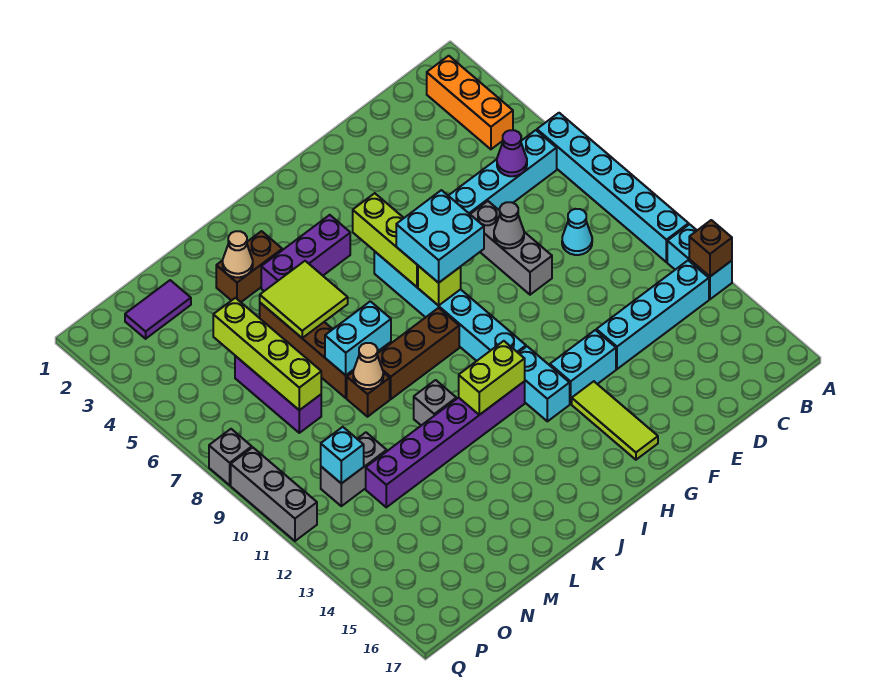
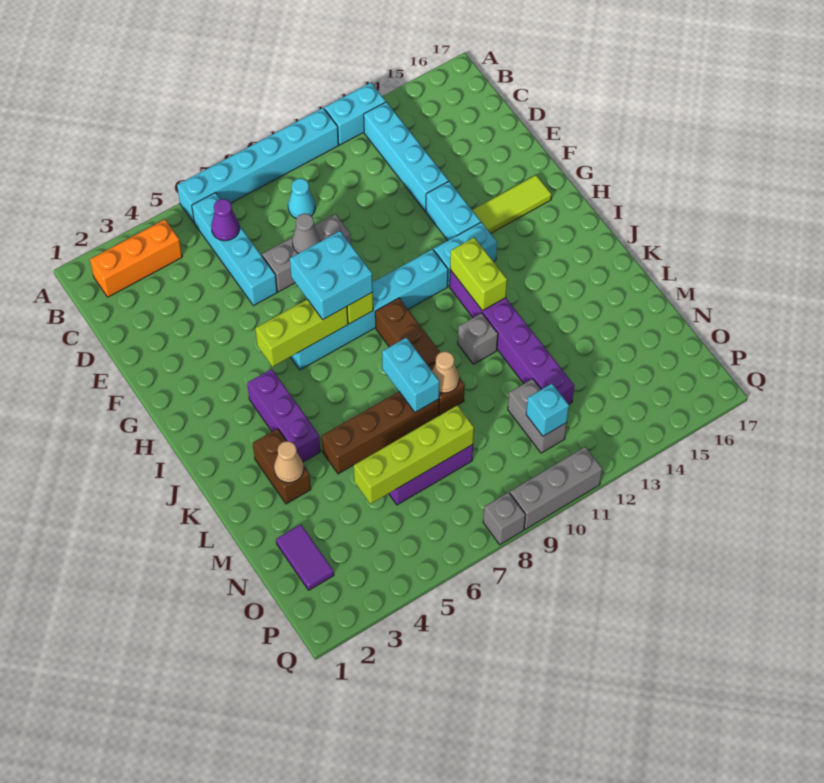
brown 1x1 brick [689,220,732,276] -> none
lime 2x2 tile [260,261,348,338] -> none

